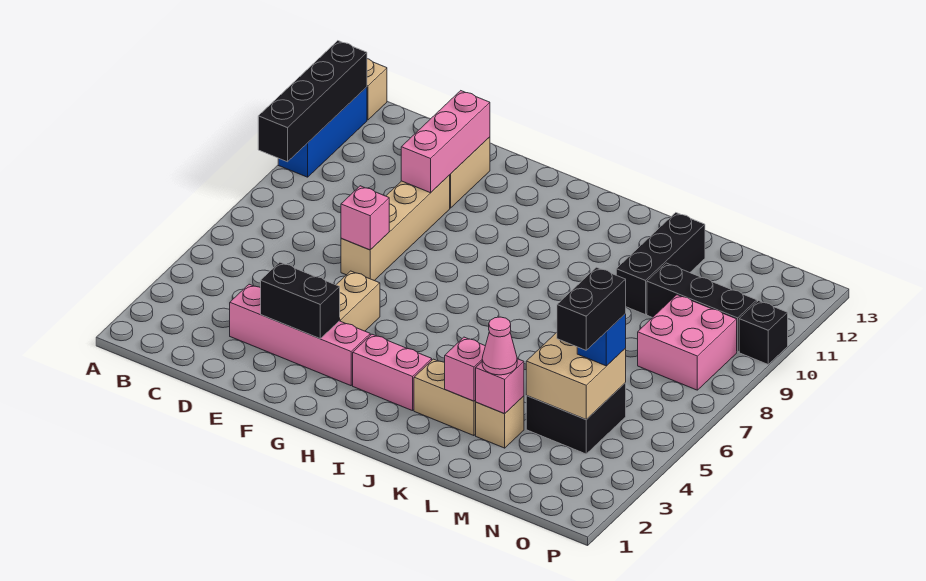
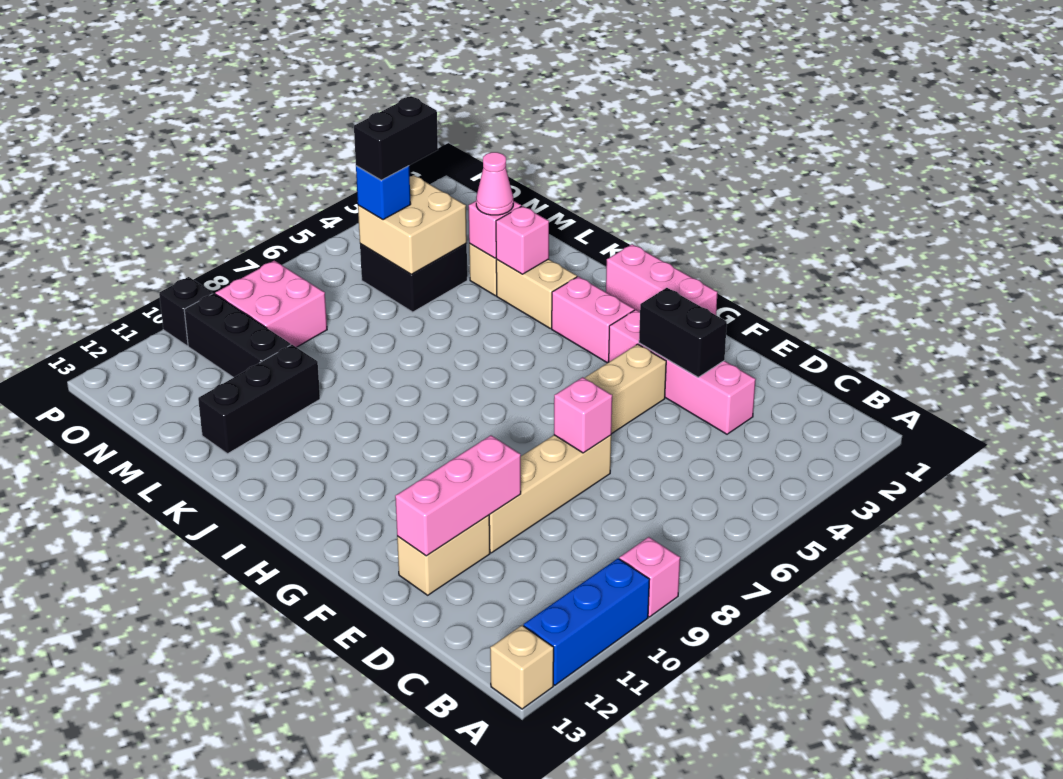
none -> pink 1x1 brick [619,537,680,617]
black 1x4 brick [258,41,367,162] -> none
none -> pink 1x3 brick [606,244,718,315]

